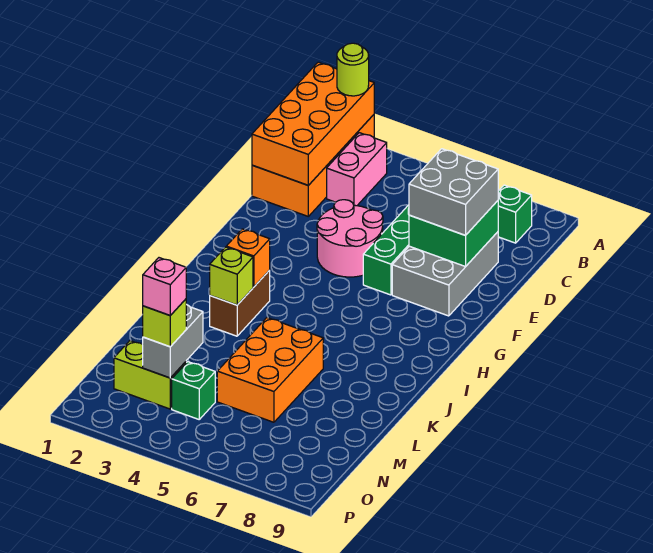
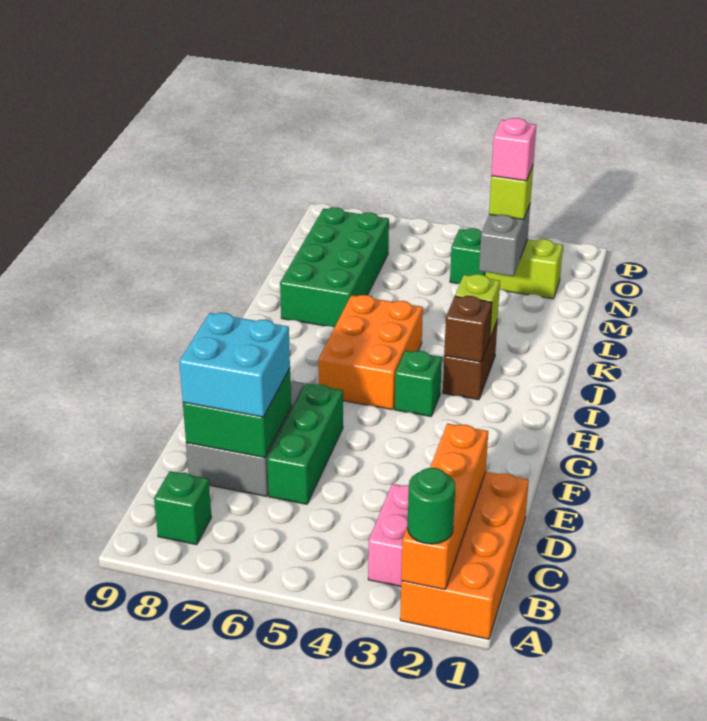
orange 2x4 brick [252,62,374,185] -> orange 1x4 brick [401,424,488,590]
lime 1x1 round brick [337,43,369,96] -> green 1x1 round brick [408,468,455,544]
grey 2x2 brick [409,149,498,235] -> cyan 2x2 brick [179,313,290,417]
pink 2x2 round brick [317,200,383,277] -> none
none -> green 1x1 brick [395,351,442,416]
orange 1x1 brick [226,229,270,287] -> brown 1x1 brick [444,296,492,362]
orange 2x3 brick [217,318,323,422] -> orange 2x3 brick moved to [318,295,423,410]
none -> green 2x4 brick [280,207,389,327]

